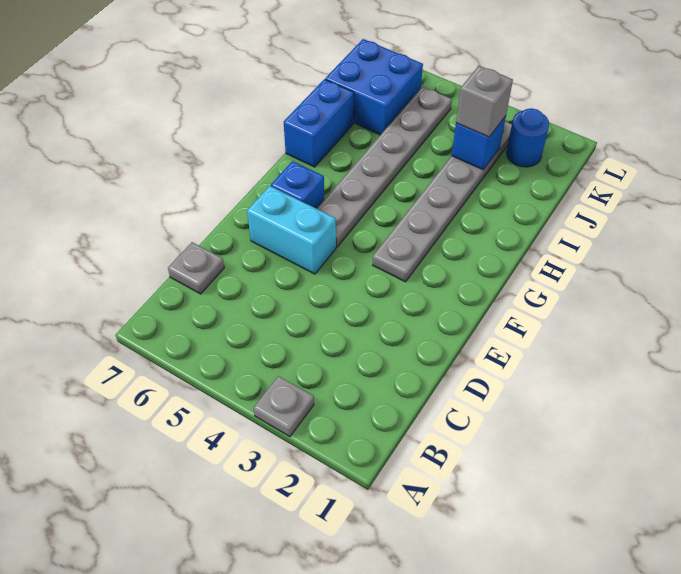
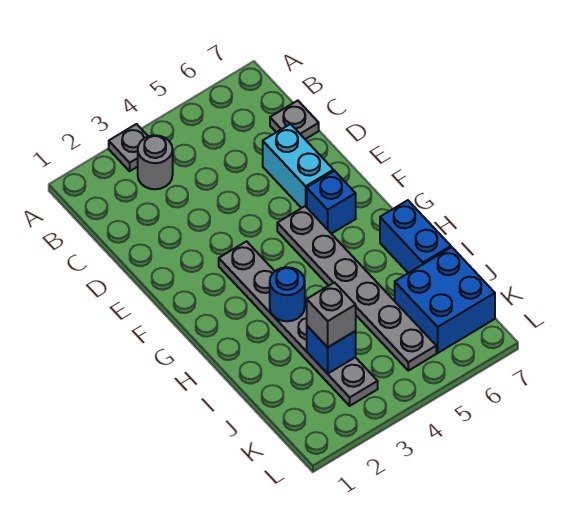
none -> grey 1x1 round brick [138,135,173,189]
cyan 1x2 brick [247,186,336,274] -> cyan 1x2 brick turned to [263,124,334,208]
blue 1x1 round brick [506,108,549,167] -> blue 1x1 round brick moved to [270,267,305,321]

